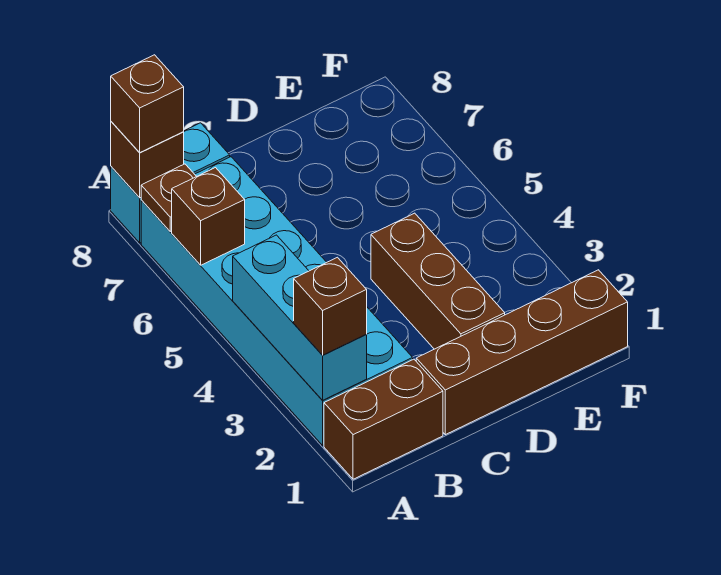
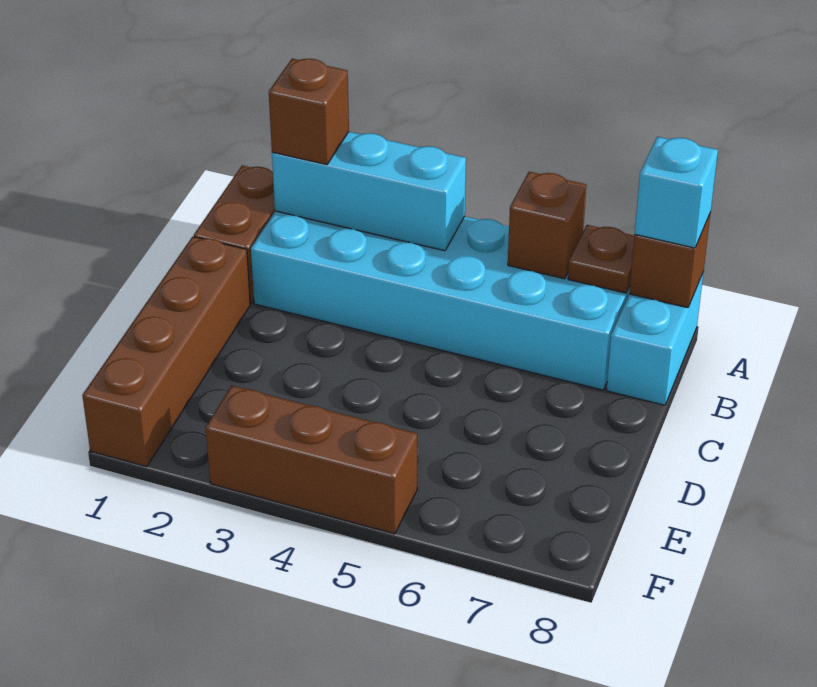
brown 1x1 brick [111,55,184,153] -> cyan 1x1 brick [635,137,718,248]
brown 1x3 brick [371,213,505,349] -> brown 1x3 brick moved to [205,386,417,534]

